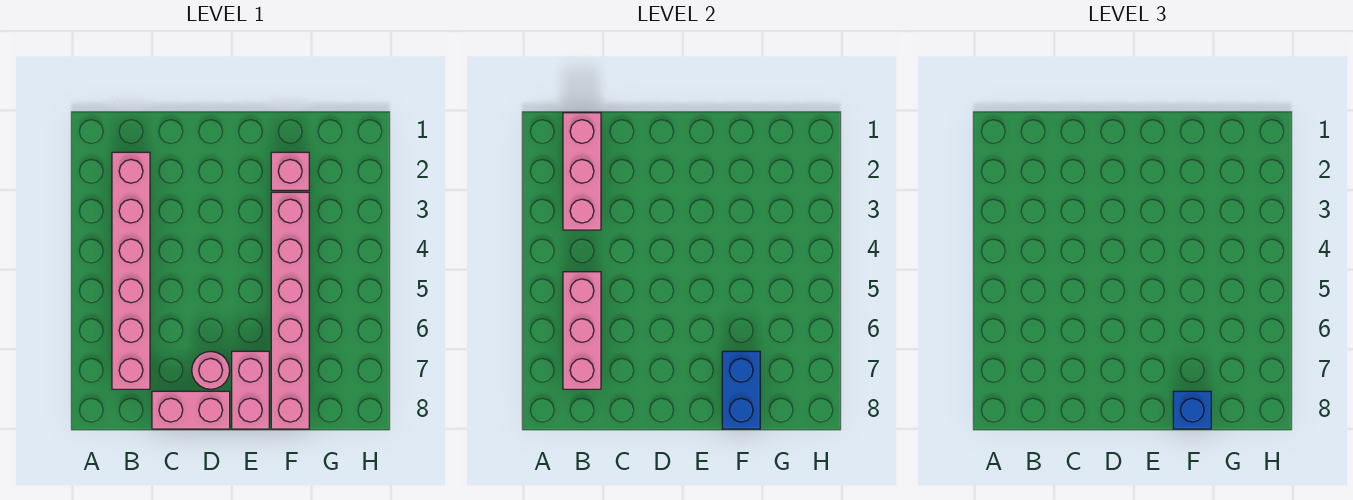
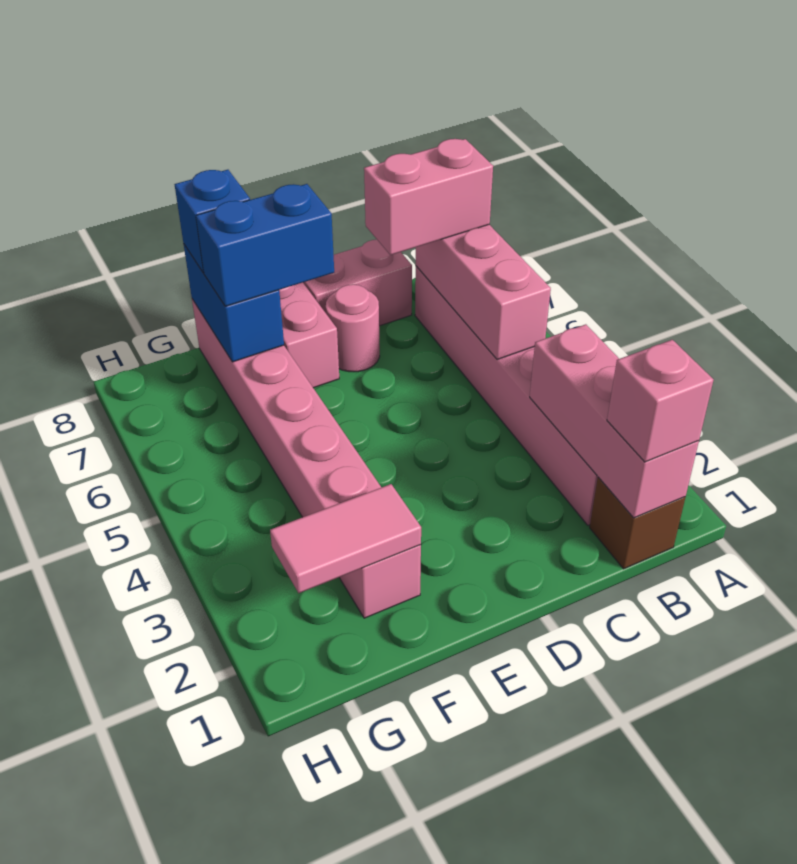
none -> brown 1x1 brick [590,477,685,569]
none -> pink 1x1 brick [607,340,713,462]
none -> pink 1x2 brick [364,139,493,255]
none -> blue 1x2 brick [196,184,334,306]
none -> pink 1x2 tile [270,484,421,593]

